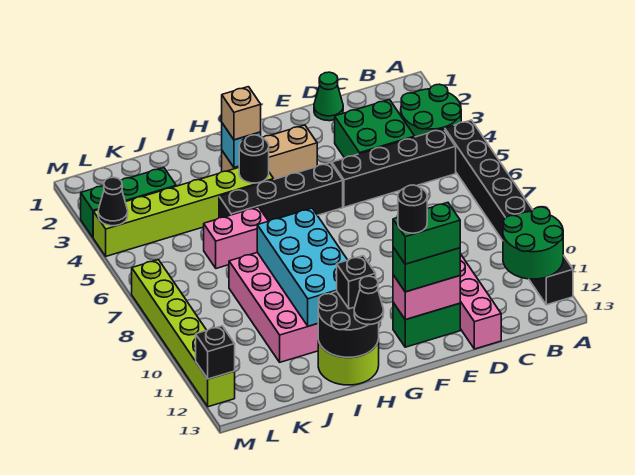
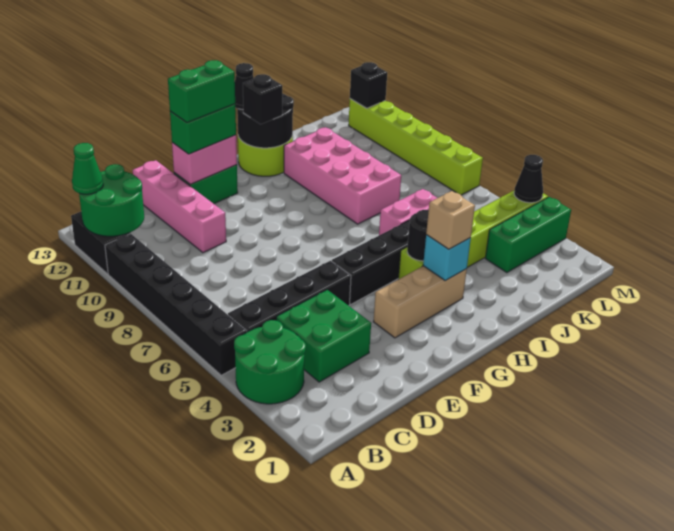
green 1x1 cone [314,72,343,121] -> green 1x1 cone moved to [72,143,103,194]
black 1x1 round brick [398,185,427,233] -> none
cyan 2x4 brick [257,208,347,326] -> none

